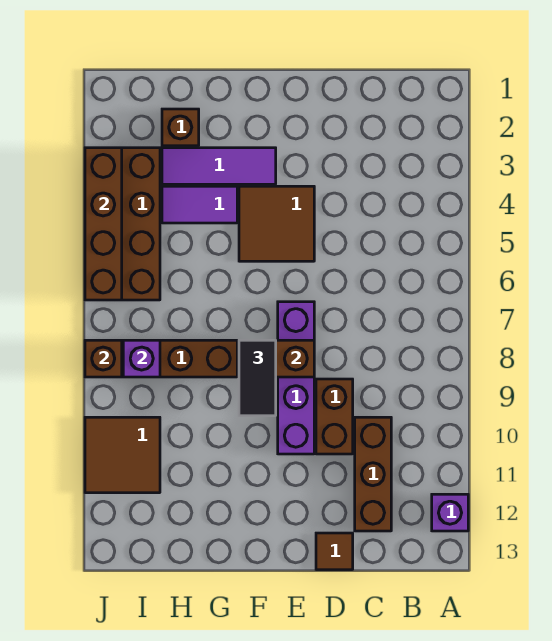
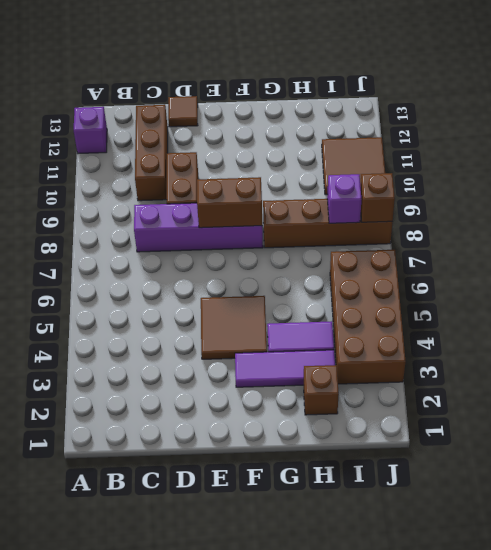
purple 1x4 brick [278,302,314,454] -> purple 1x4 brick turned to [134,203,263,252]
black 1x2 tile [239,340,276,416] -> none
brown 1x4 brick [85,148,122,300] -> none

